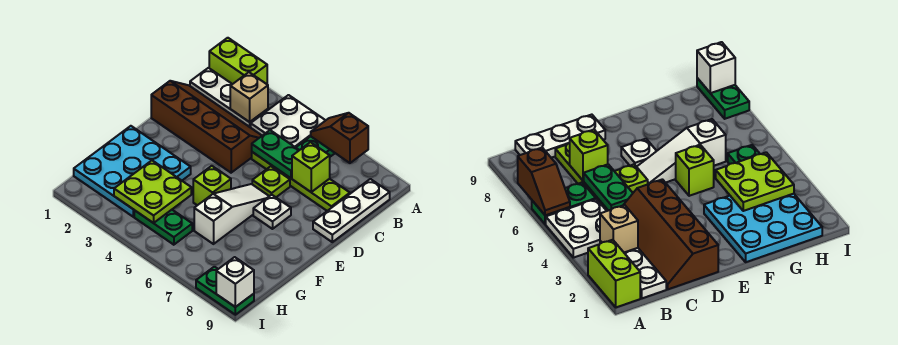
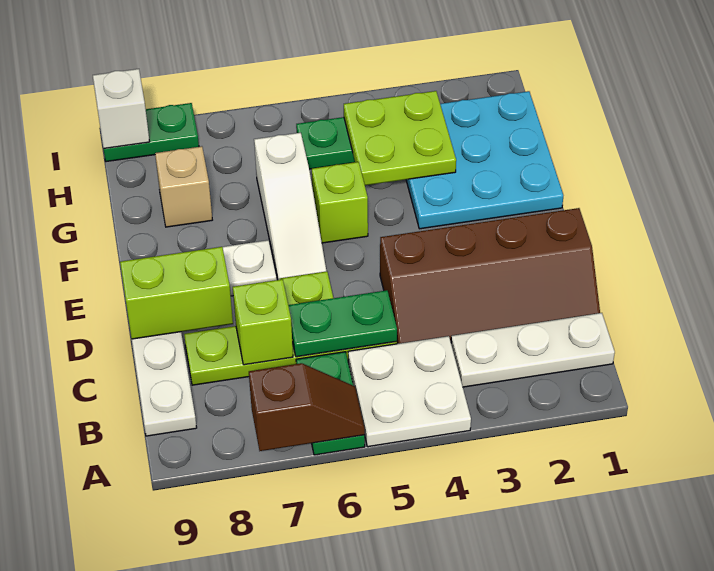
lime 1x2 brick [209,38,267,84] -> lime 1x2 brick moved to [120,247,233,339]
tan 1x1 brick [230,72,268,122] -> tan 1x1 brick moved to [155,146,212,227]

